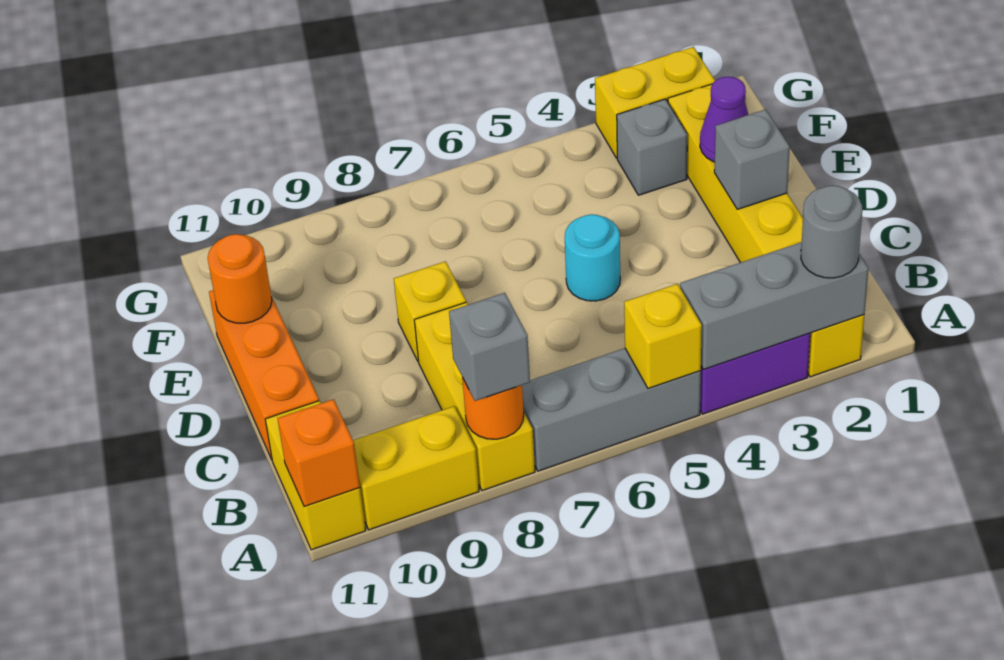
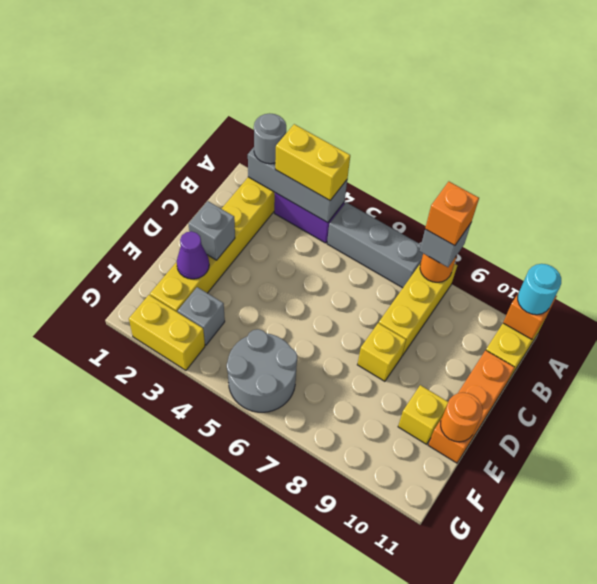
yellow 1x1 brick [624,284,702,388] -> yellow 1x1 brick moved to [398,385,448,444]
none -> orange 1x1 brick [425,182,479,246]
yellow 1x2 brick [353,406,479,530] -> yellow 1x2 brick moved to [275,124,350,200]
cyan 1x1 round brick [565,214,620,301] -> cyan 1x1 round brick moved to [518,264,561,315]
none -> grey 2x2 round brick [227,329,297,412]

